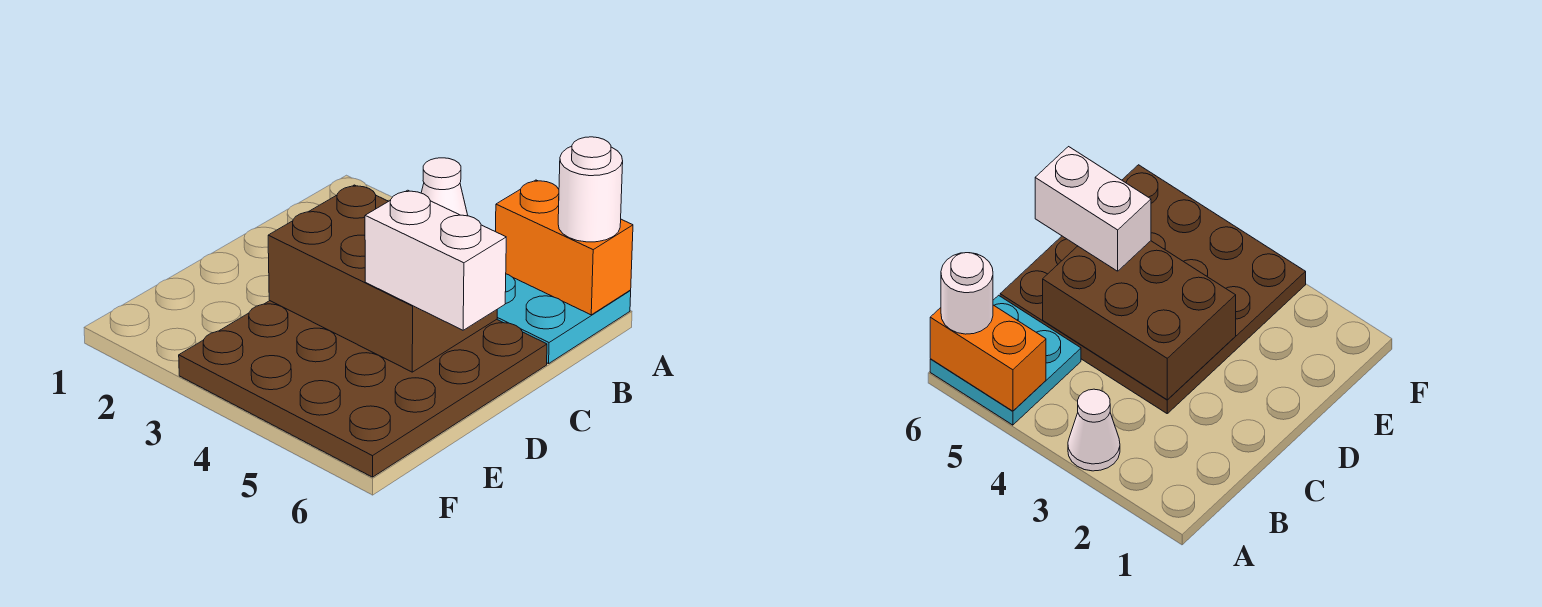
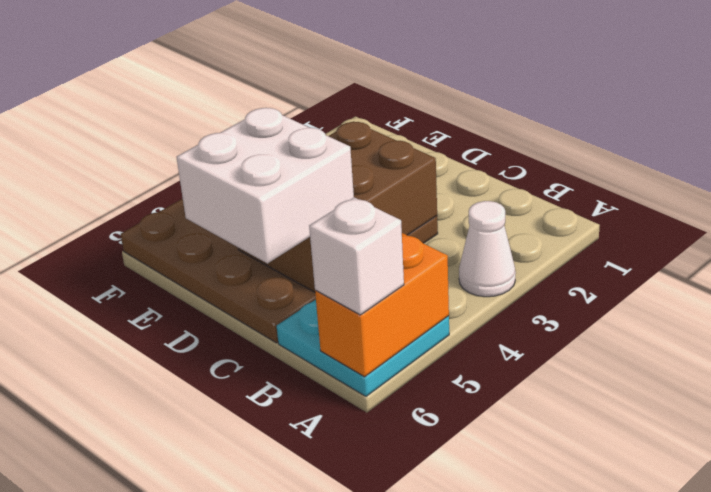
white 1x1 round brick [558,137,623,242] -> white 1x1 brick [309,197,404,315]
white 1x2 brick [365,190,506,330] -> white 2x2 brick [177,108,354,263]

